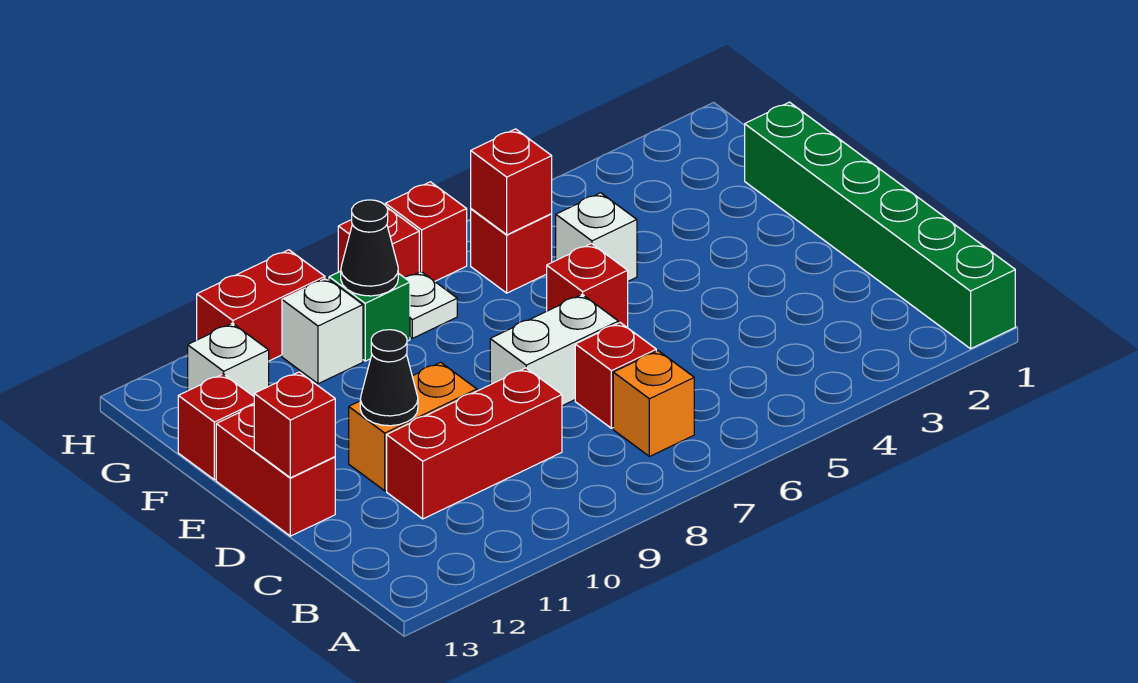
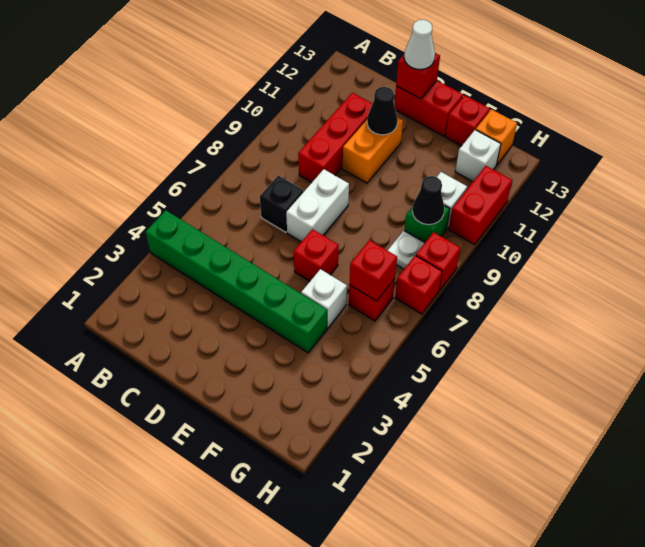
green 1x6 brick [745,102,1015,349] -> green 1x6 brick moved to [146,210,327,353]
orange 1x1 brick [613,351,694,457] -> orange 1x1 brick moved to [476,109,517,165]
red 1x1 brick [575,323,656,428] -> black 1x1 brick [260,175,303,232]
none -> white 1x1 cone [404,20,435,70]

